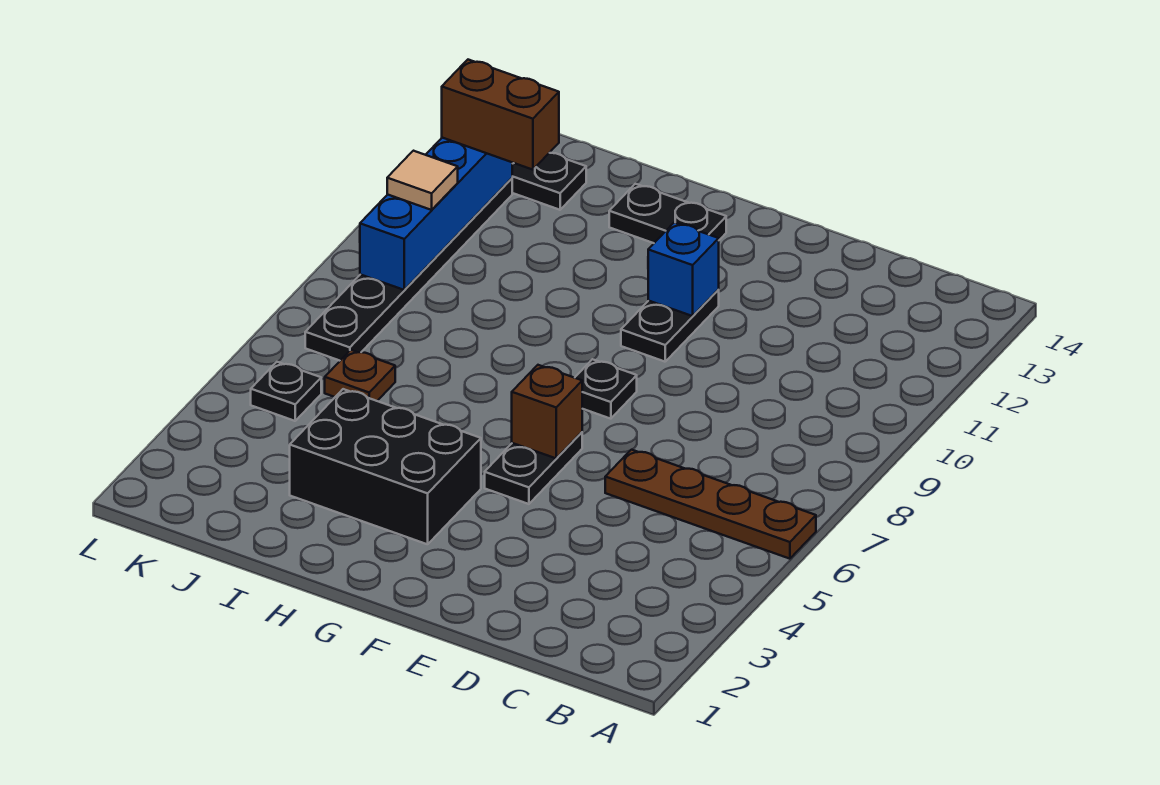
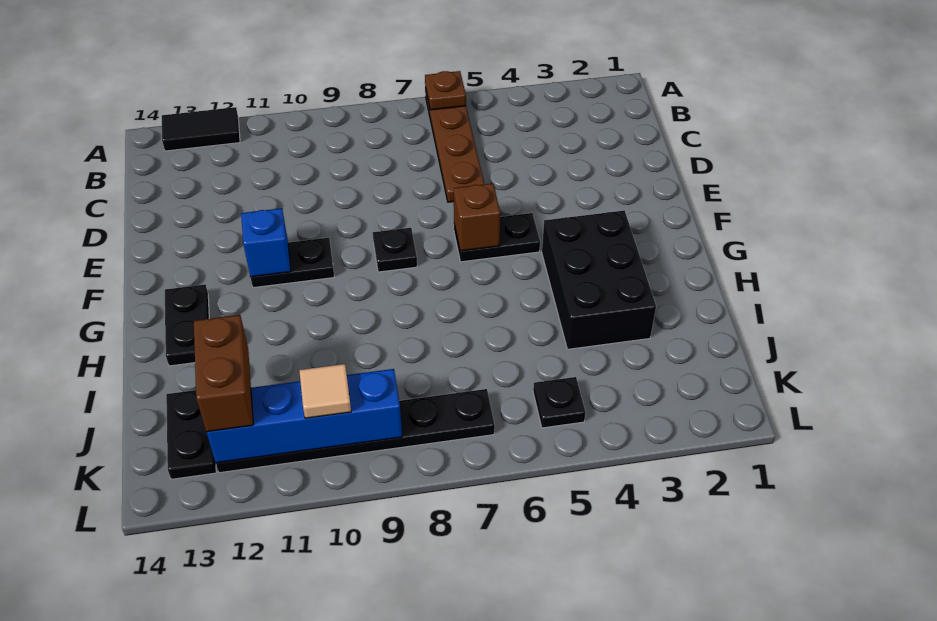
none -> black 1x2 tile [162,107,240,151]
brown 1x1 plate [325,350,395,401] -> brown 1x1 plate moved to [425,71,466,110]

